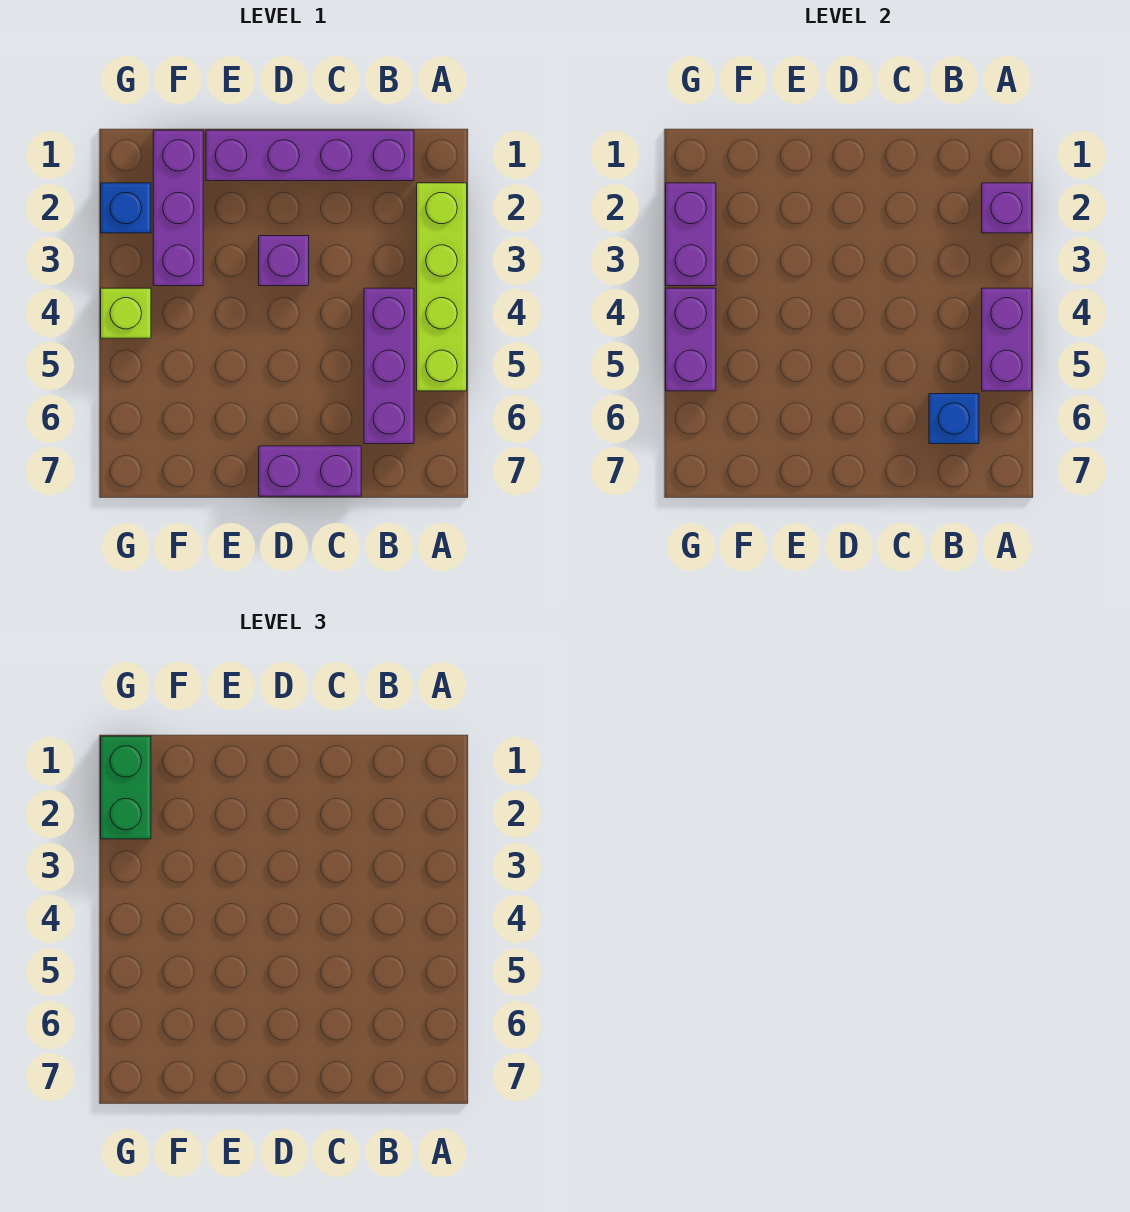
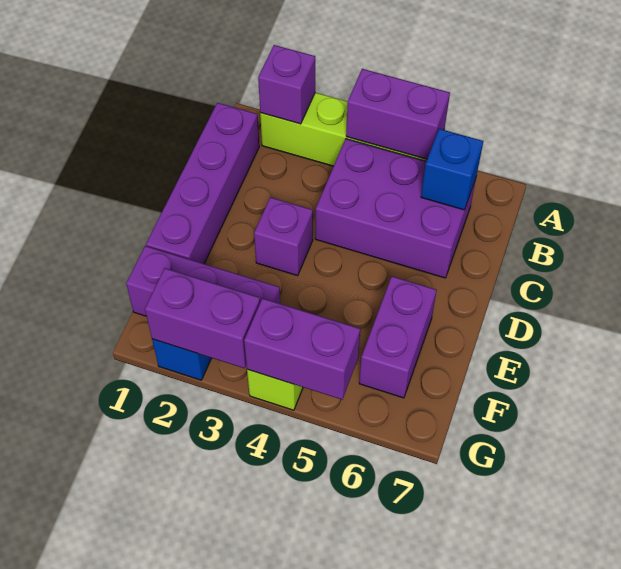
purple 1x3 brick [364,288,414,444] -> purple 2x3 brick [315,139,476,278]
purple 1x2 brick [259,446,361,496] -> purple 1x2 brick moved to [359,276,437,398]
green 1x2 brick [101,736,151,839] -> none

